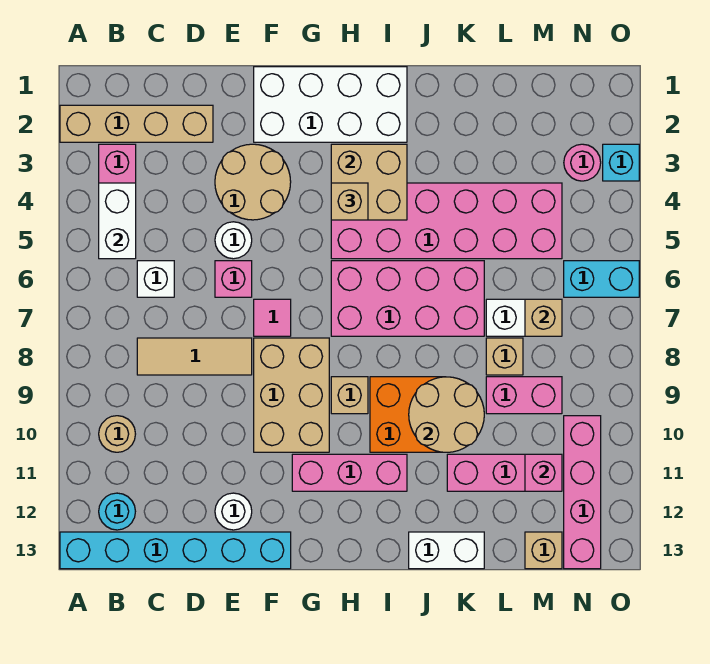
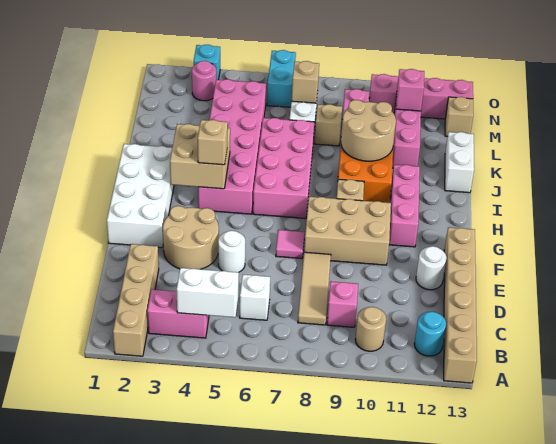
cyan 1x6 brick [60,532,291,569] -> tan 1x6 brick [444,227,477,383]
pink 1x1 brick [215,261,252,297] -> pink 1x1 brick moved to [327,282,358,327]

